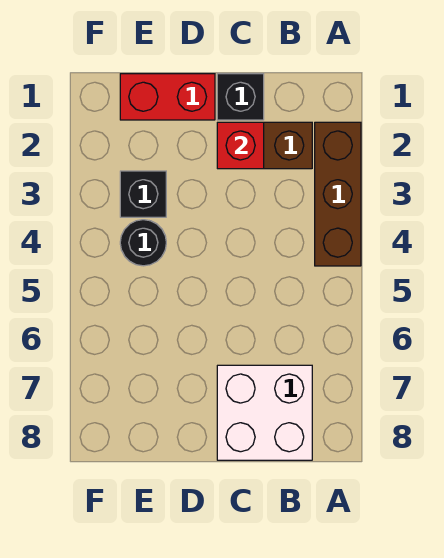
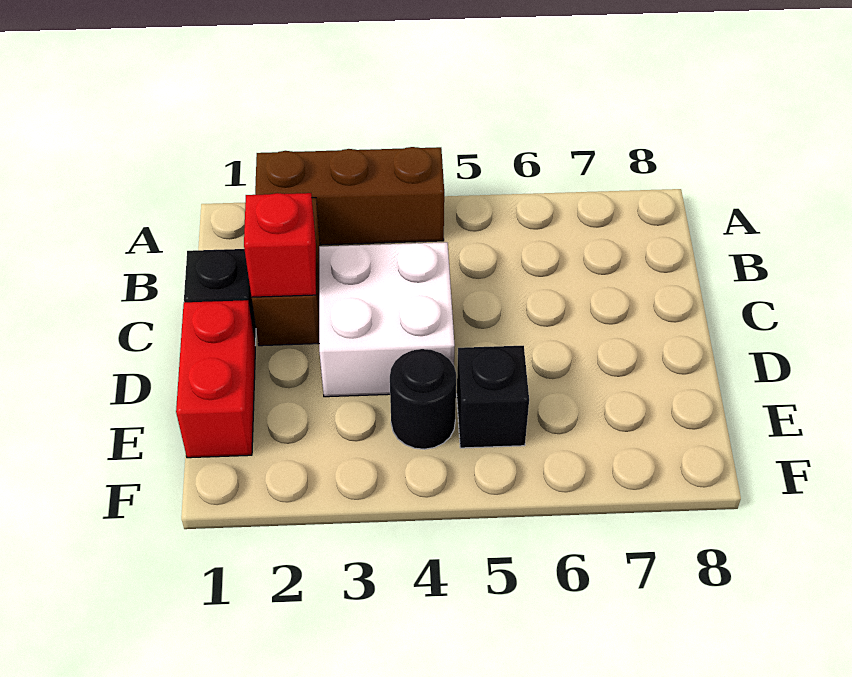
white 2x2 brick [217,365,312,460] -> white 2x2 brick moved to [319,242,455,397]
black 1x1 brick [120,171,166,217] -> black 1x1 brick moved to [457,346,529,448]

